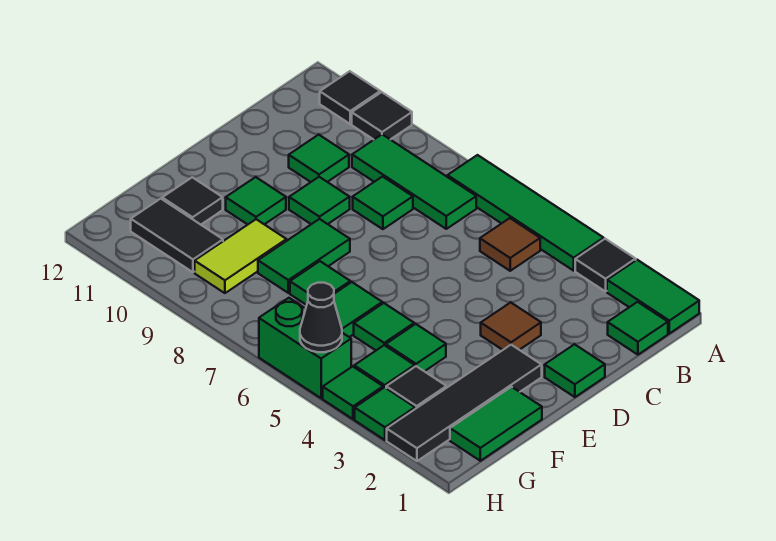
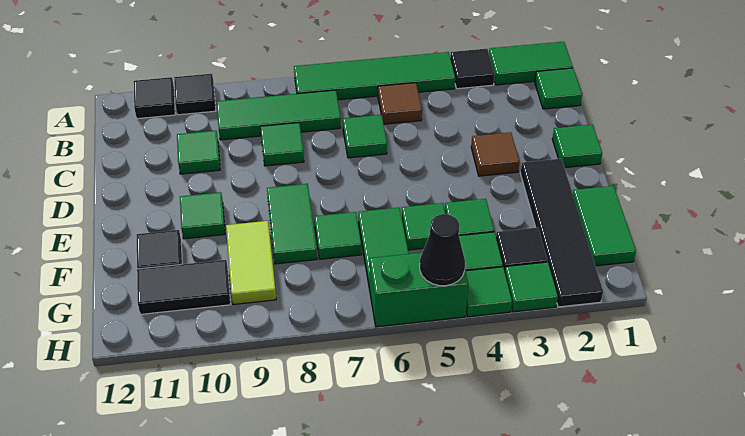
green 1x1 tile [289,177,350,224] -> green 1x1 tile moved to [343,115,387,158]

